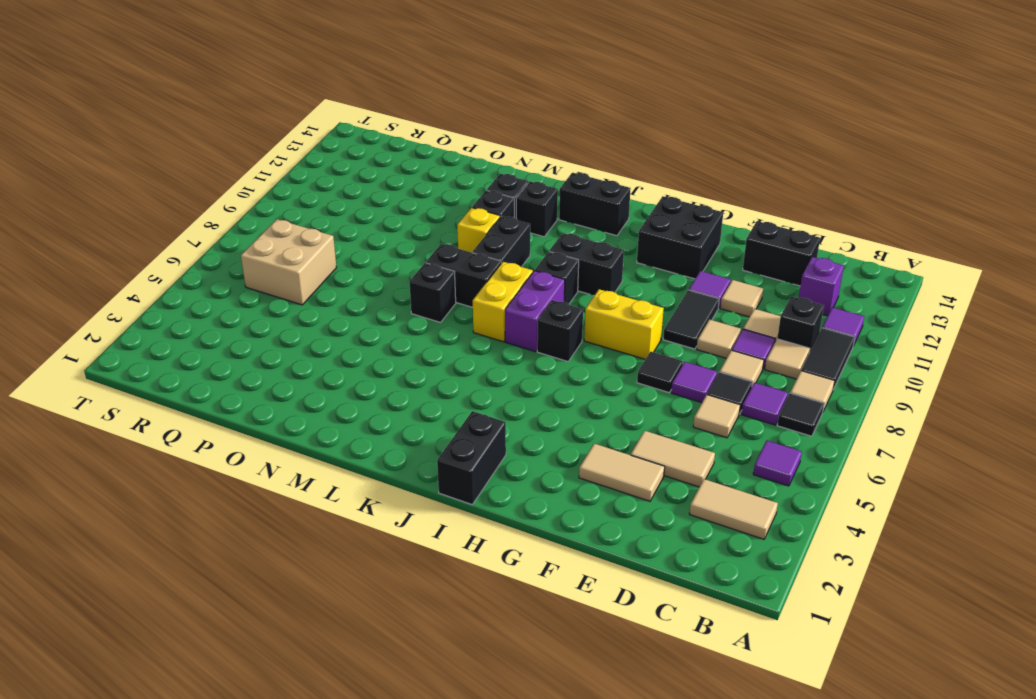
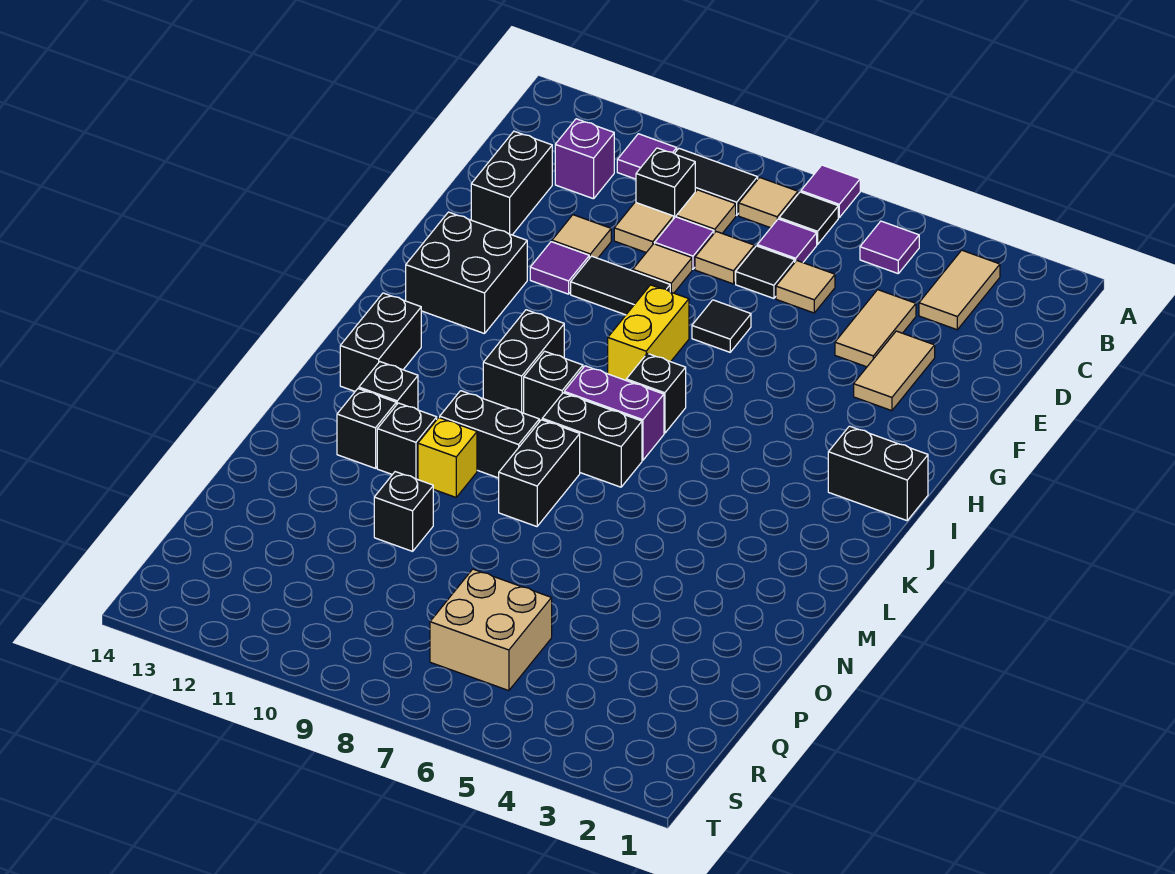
purple 1x1 tile [671,362,717,403] -> purple 1x1 tile moved to [801,165,860,217]
yellow 1x2 brick [473,262,533,342] -> black 1x2 brick [542,393,642,487]
black 1x1 brick [409,263,456,322] -> black 1x1 brick moved to [374,472,433,551]

